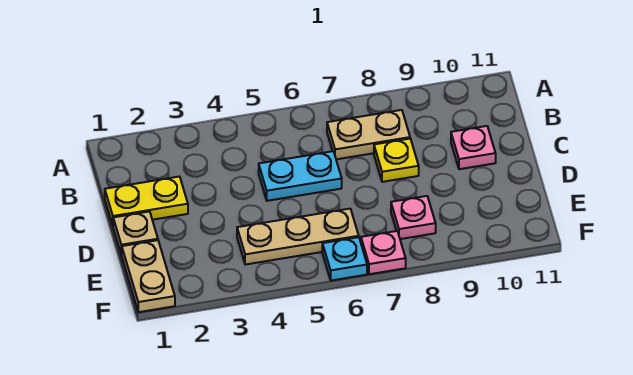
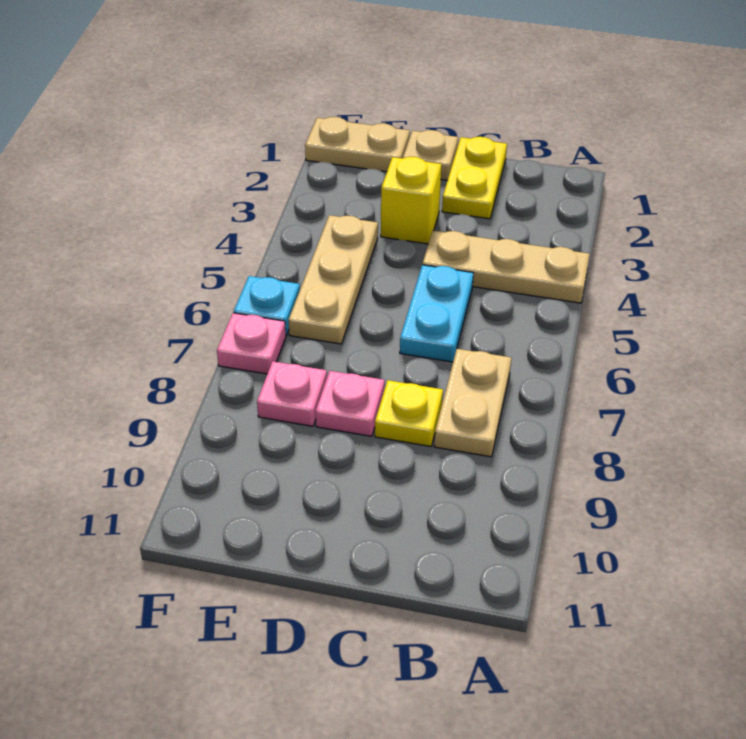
none -> tan 1x3 plate [423,231,590,303]
pink 1x1 plate [451,126,496,169] -> pink 1x1 plate moved to [316,371,385,436]
none -> yellow 1x1 brick [381,157,441,244]

